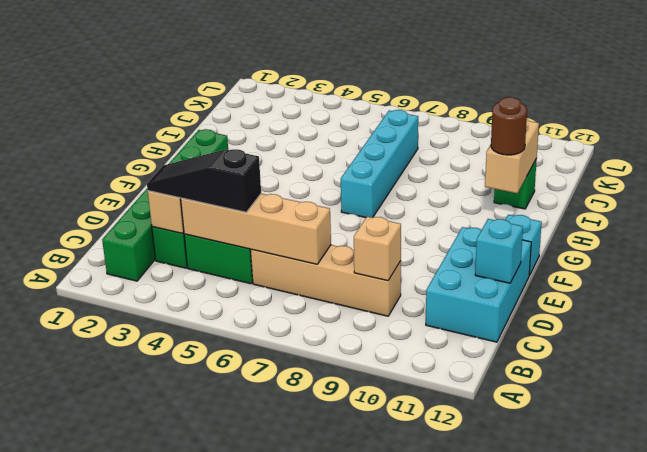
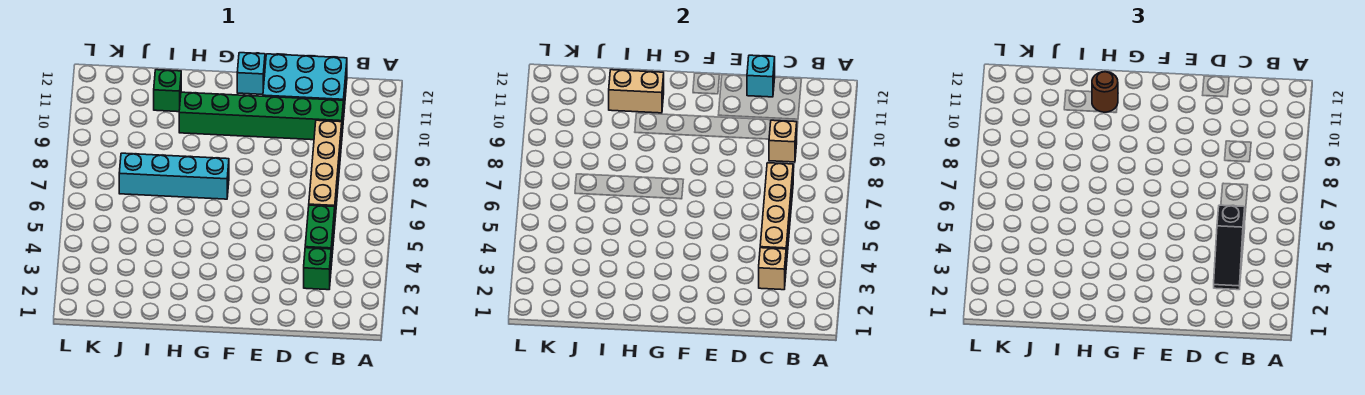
green 1x6 brick [102,129,228,281] -> green 1x6 brick moved to [179,92,343,140]

